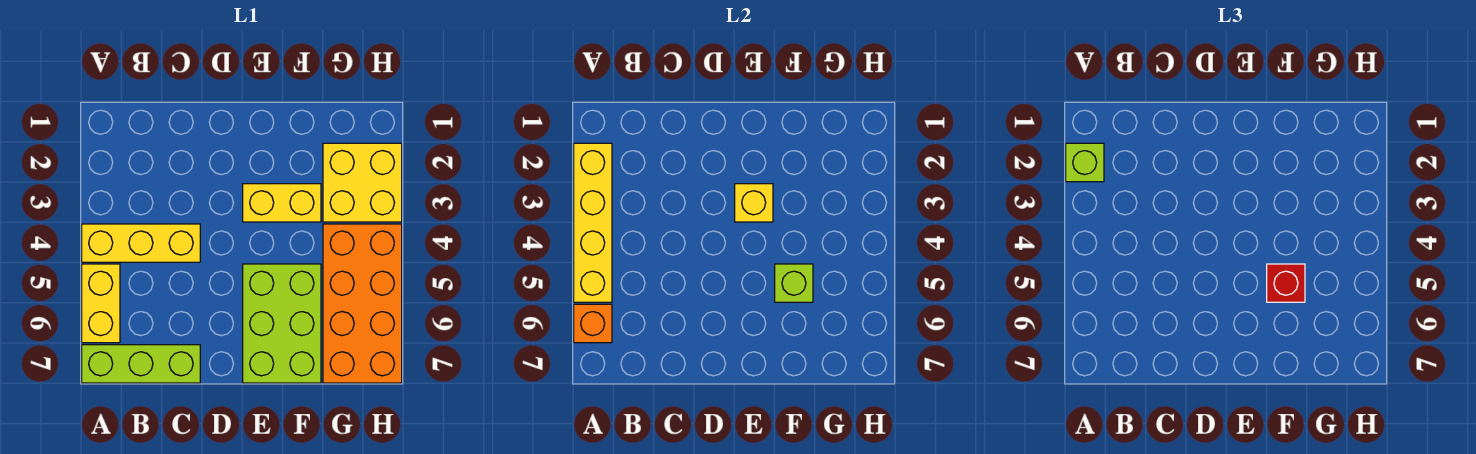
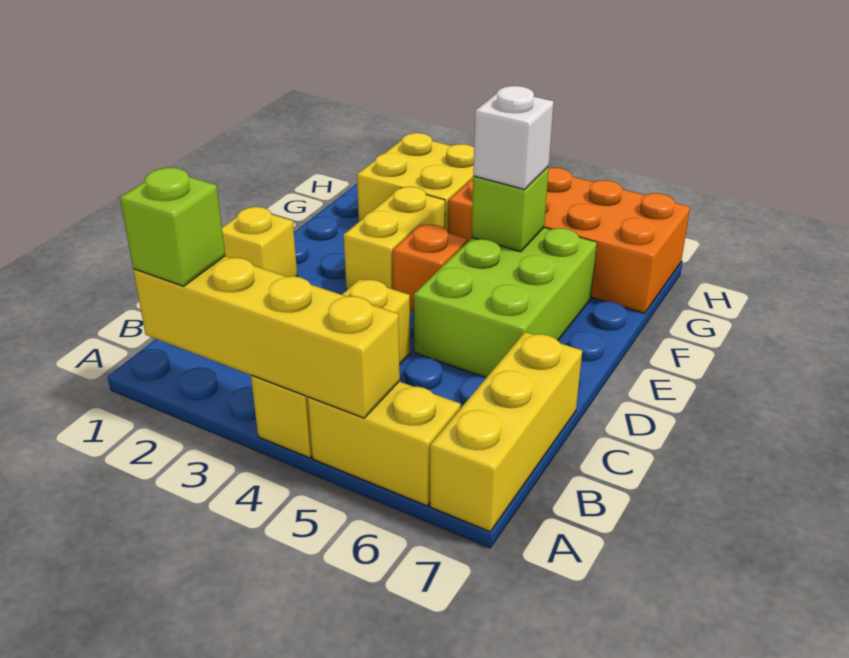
orange 1x1 brick [574,304,612,343] -> orange 1x1 brick moved to [393,225,468,313]
lime 1x3 brick [82,345,200,383] -> yellow 1x3 brick [430,332,582,532]
yellow 1x1 brick [735,184,773,222] -> yellow 1x1 brick moved to [222,207,297,277]
lime 2x3 brick [243,264,321,383] -> lime 2x3 brick turned to [414,228,597,378]
red 1x1 brick [1267,264,1305,302] -> white 1x1 brick [473,86,554,189]

